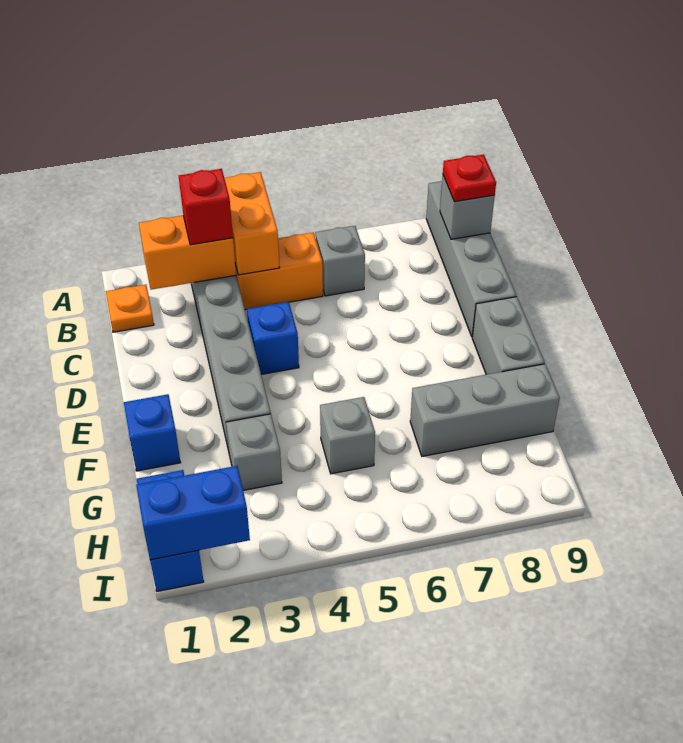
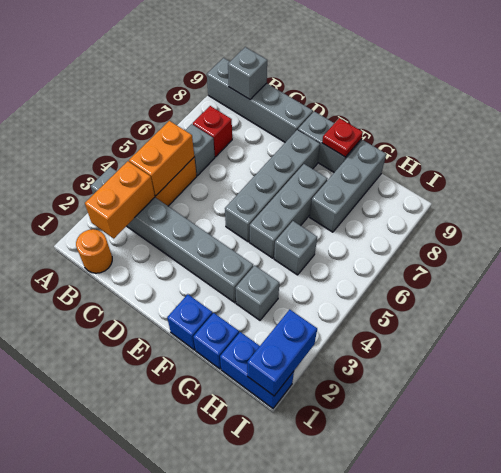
orange 1x2 brick [224,172,280,275] -> orange 1x2 brick turned to [129,121,194,196]
orange 1x1 plate [106,285,154,332] -> orange 1x1 round brick [76,229,112,273]
red 1x1 brick [179,169,233,245] -> red 1x1 brick moved to [193,106,232,157]
red 1x1 plate [443,154,496,202] -> red 1x1 plate moved to [322,118,363,157]
blue 1x1 brick [247,302,299,374] -> blue 1x1 brick moved to [193,313,239,369]
none -> grey 1x4 brick [225,130,320,242]
none -> grey 1x3 brick [250,164,327,258]

